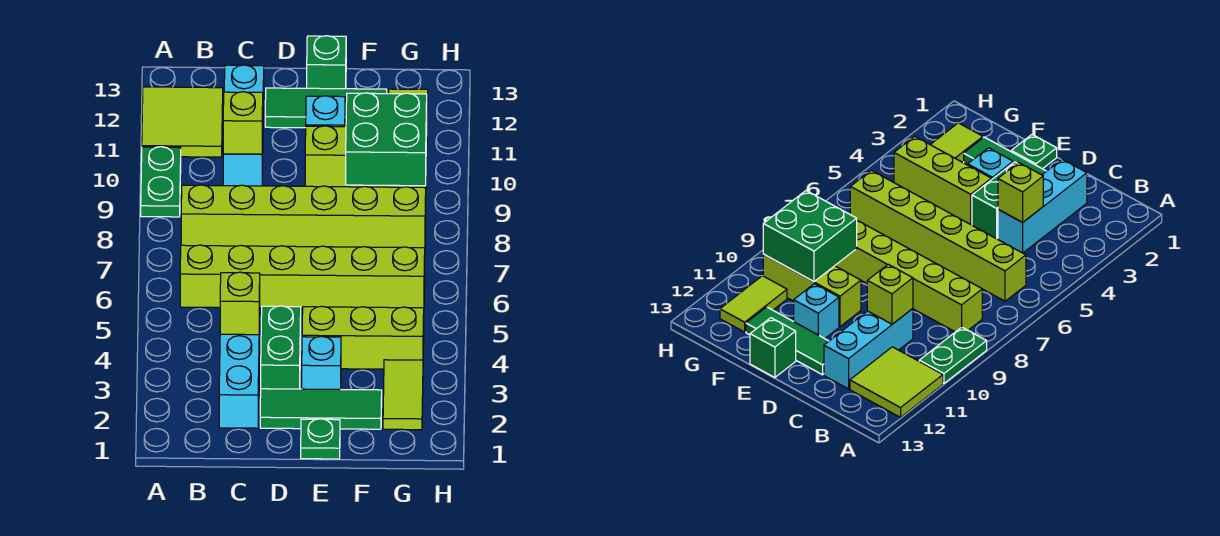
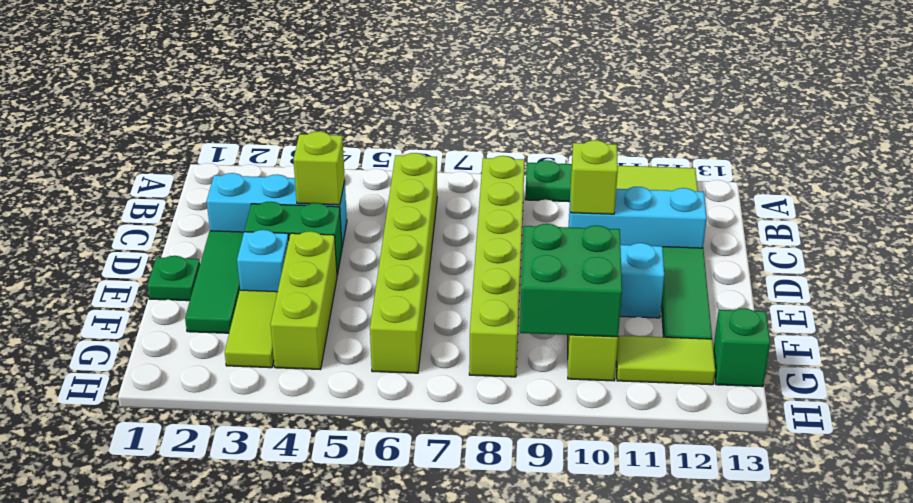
green 1x1 brick [307,36,346,89] -> green 1x1 brick moved to [713,308,770,387]
lime 1x2 tile [383,360,423,430] -> lime 1x2 tile turned to [225,290,277,368]

